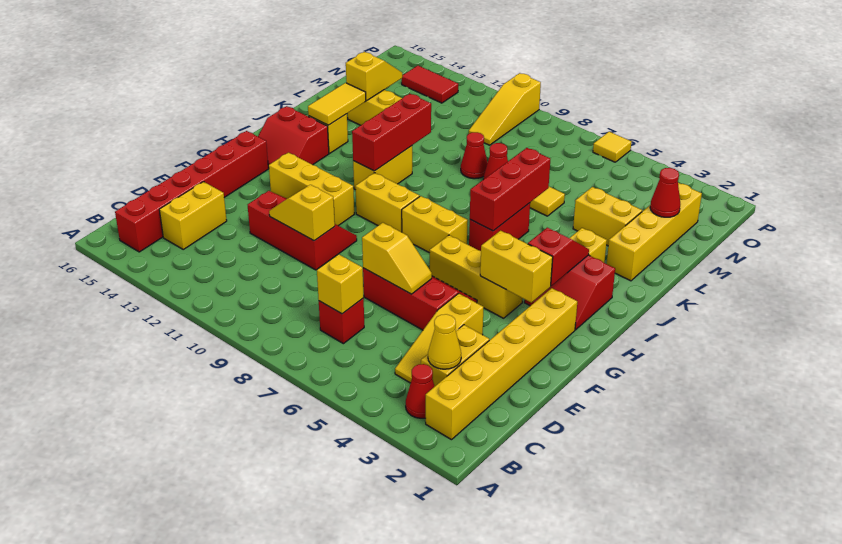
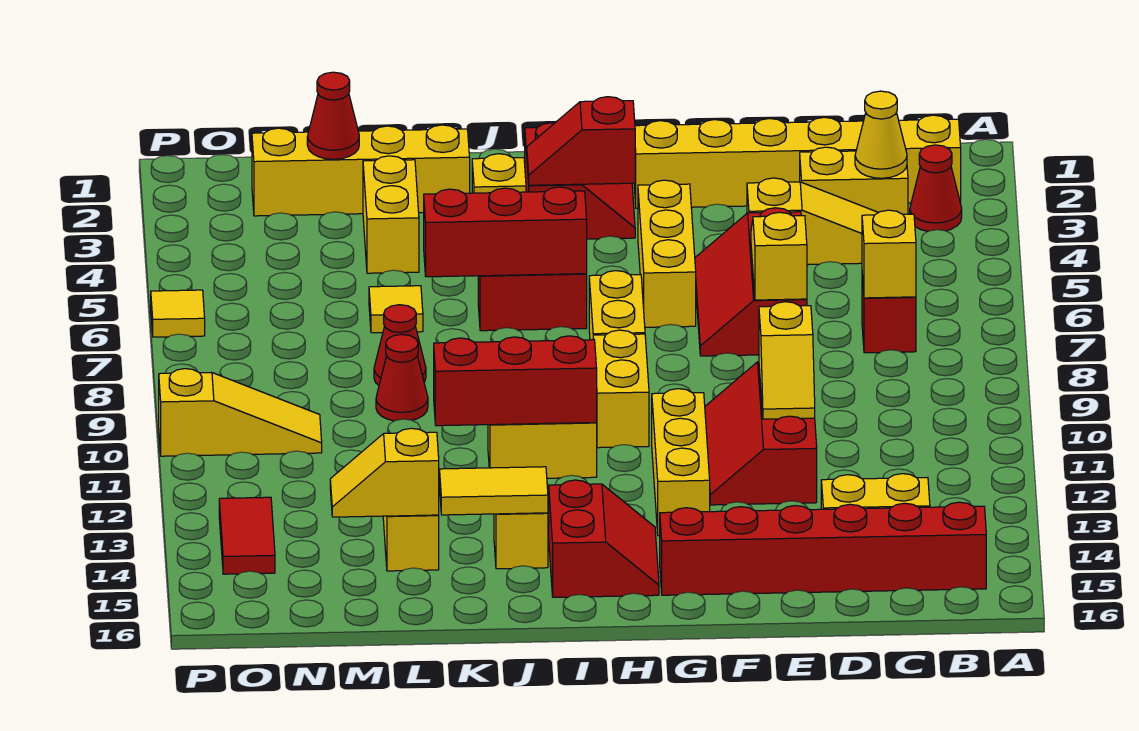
yellow 1x2 brick [480,231,553,303] -> none

